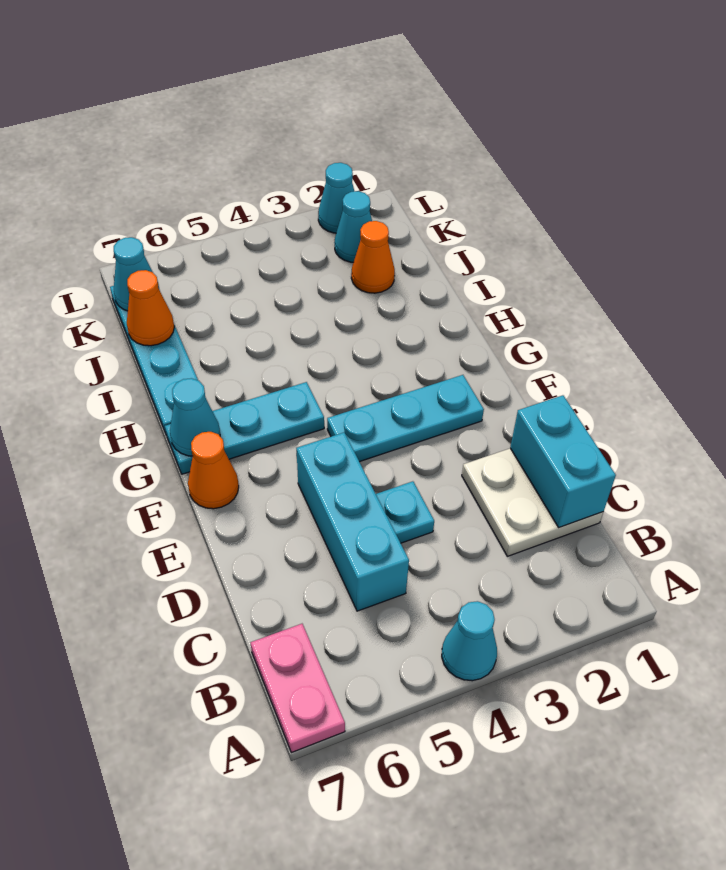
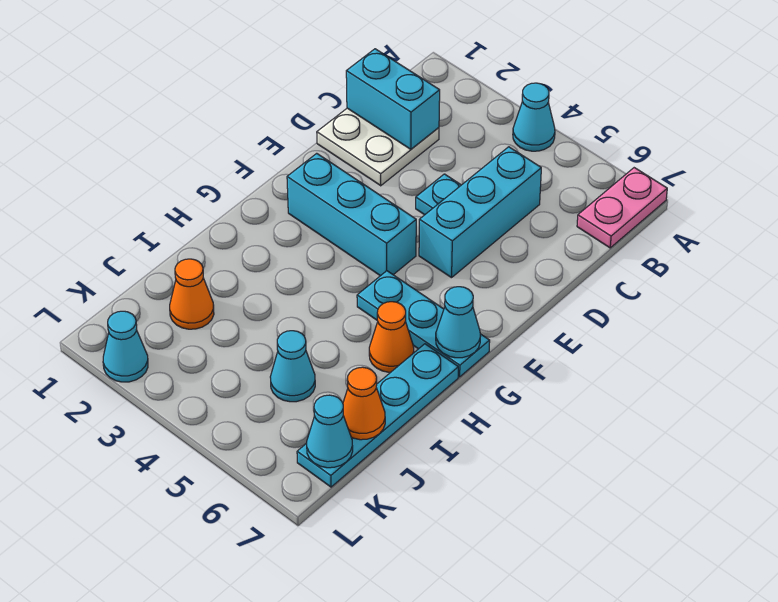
cyan 1x2 brick [510,395,616,527] -> cyan 1x2 brick turned to [346,49,440,149]
cyan 1x3 plate [327,375,484,462] -> cyan 1x3 brick [287,153,416,276]
orange 1x1 cone [188,432,239,509] -> orange 1x1 cone moved to [369,302,414,372]
cyan 1x1 cone [334,191,372,262] -> cyan 1x1 cone moved to [270,331,315,402]

